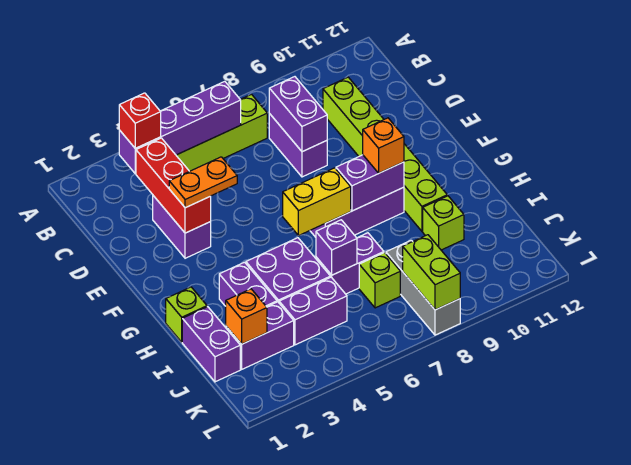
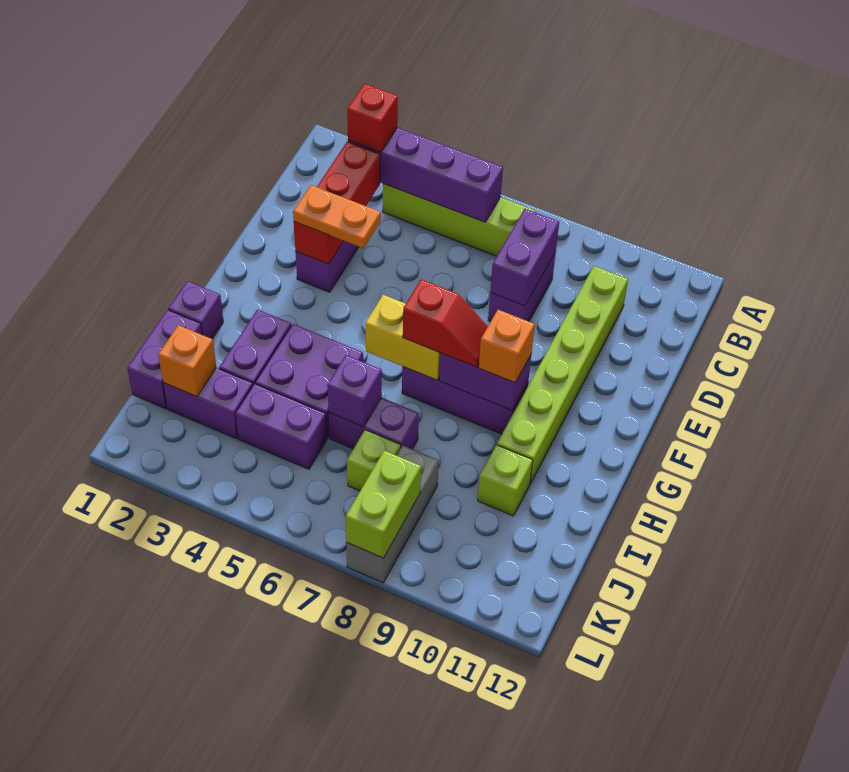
none -> red 1x2 slope [403,279,488,367]
lime 1x1 brick [166,287,207,342] -> purple 1x1 brick [168,281,223,339]

